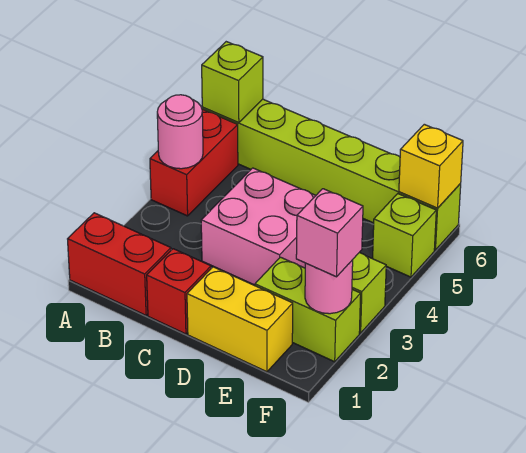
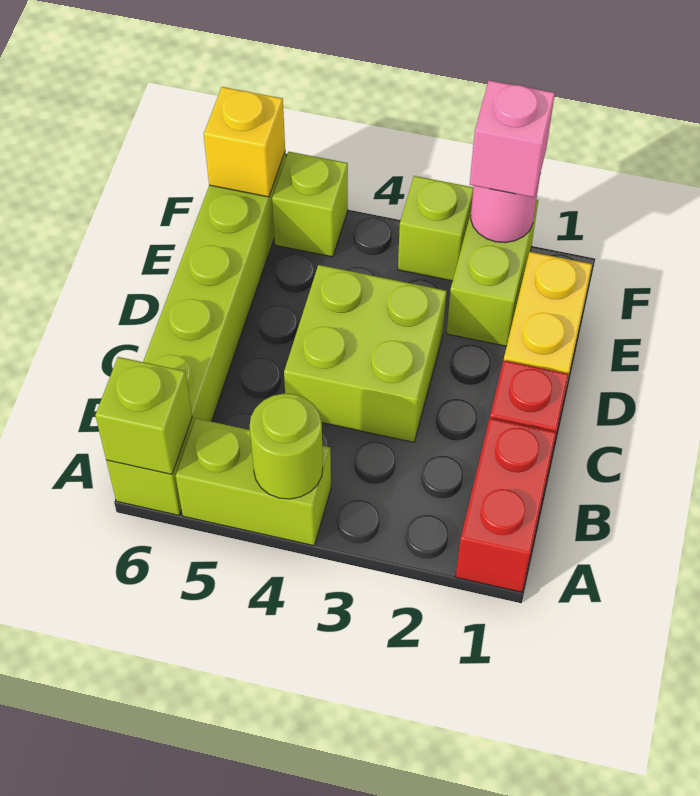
red 1x2 brick [150,109,238,216] -> lime 1x2 brick [176,418,331,546]
pink 1x1 round brick [157,95,203,169] -> lime 1x1 round brick [250,394,323,499]
pink 2x2 brick [201,168,316,285] -> lime 2x2 brick [284,265,447,442]

